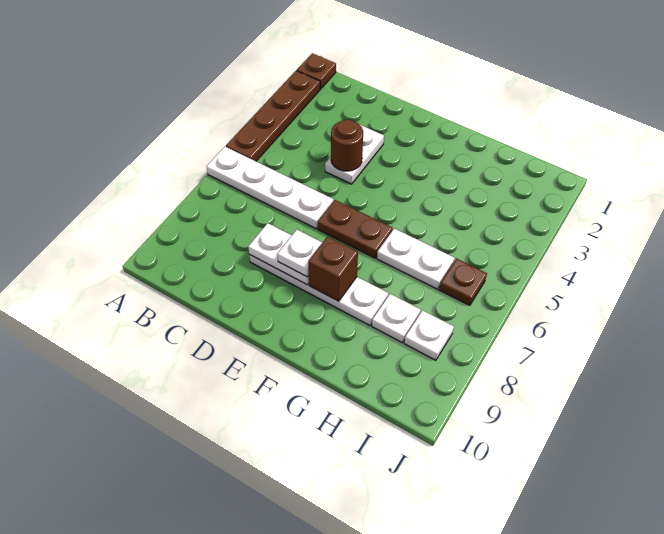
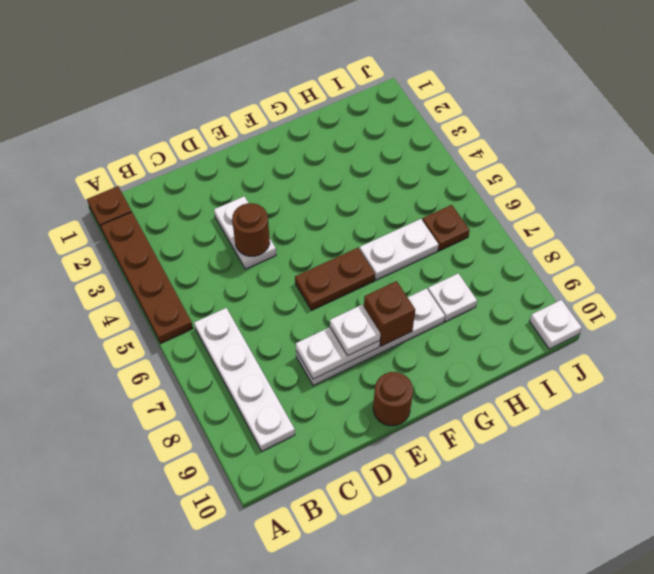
white 1x4 plate [206,147,334,228] -> white 1x4 plate turned to [194,308,295,451]
none -> brown 1x1 round brick [373,372,413,426]
white 1x1 plate [404,310,454,360] -> white 1x1 plate moved to [530,300,582,349]

